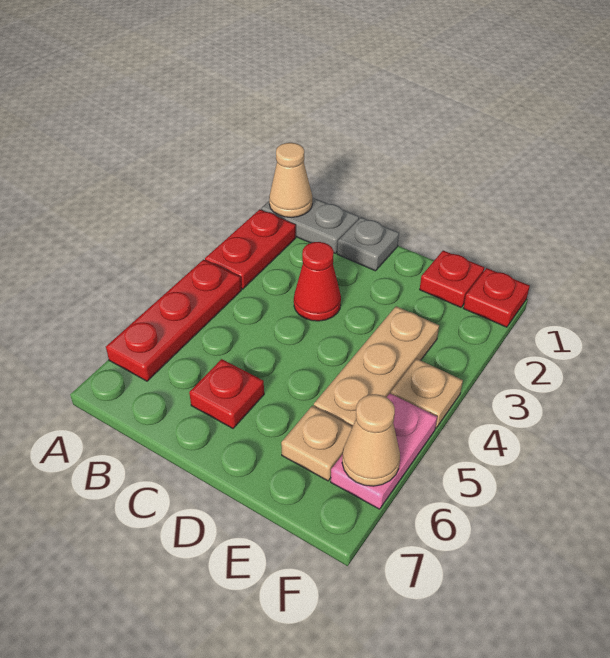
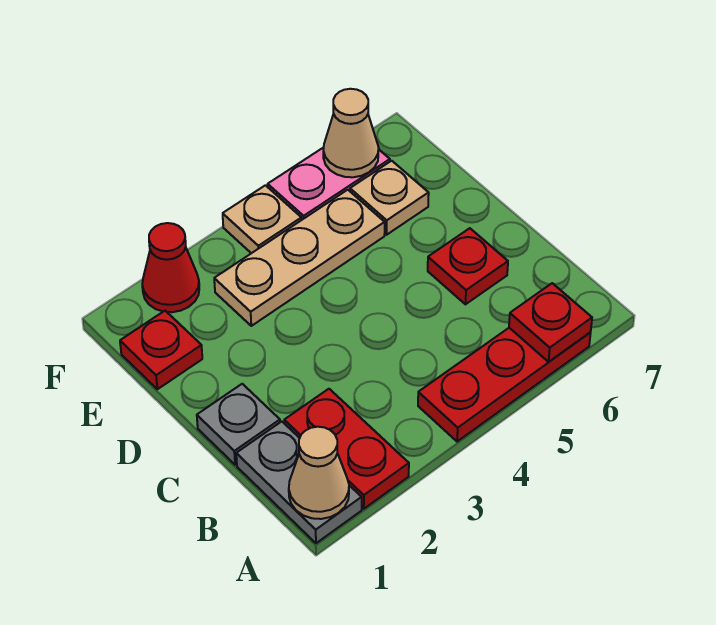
red 1x2 plate [205,209,296,289] -> red 1x2 plate turned to [284,389,409,509]
red 1x1 cone [294,242,341,321] -> red 1x1 cone moved to [142,223,199,312]
red 1x1 plate [463,268,530,327] -> red 1x1 plate moved to [509,283,592,362]

